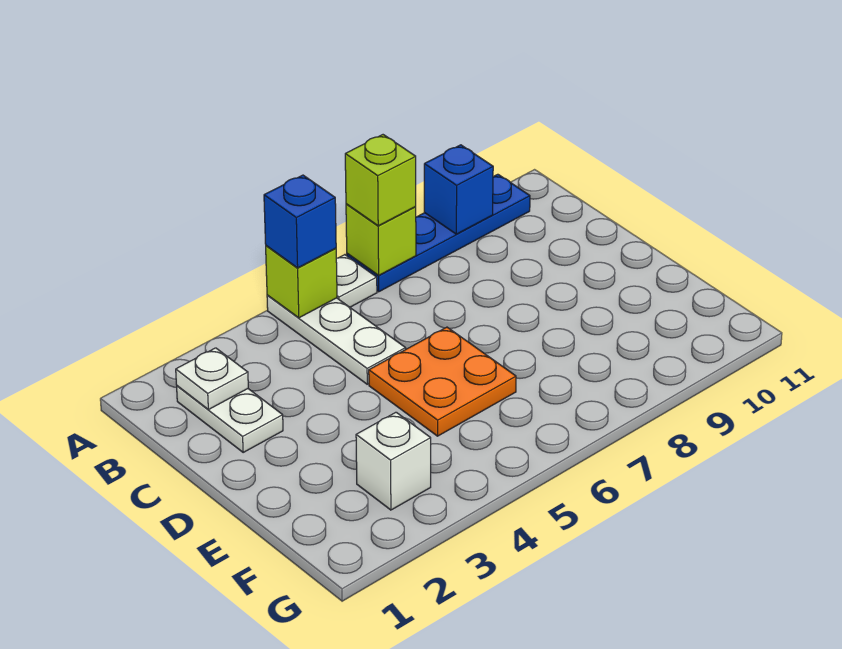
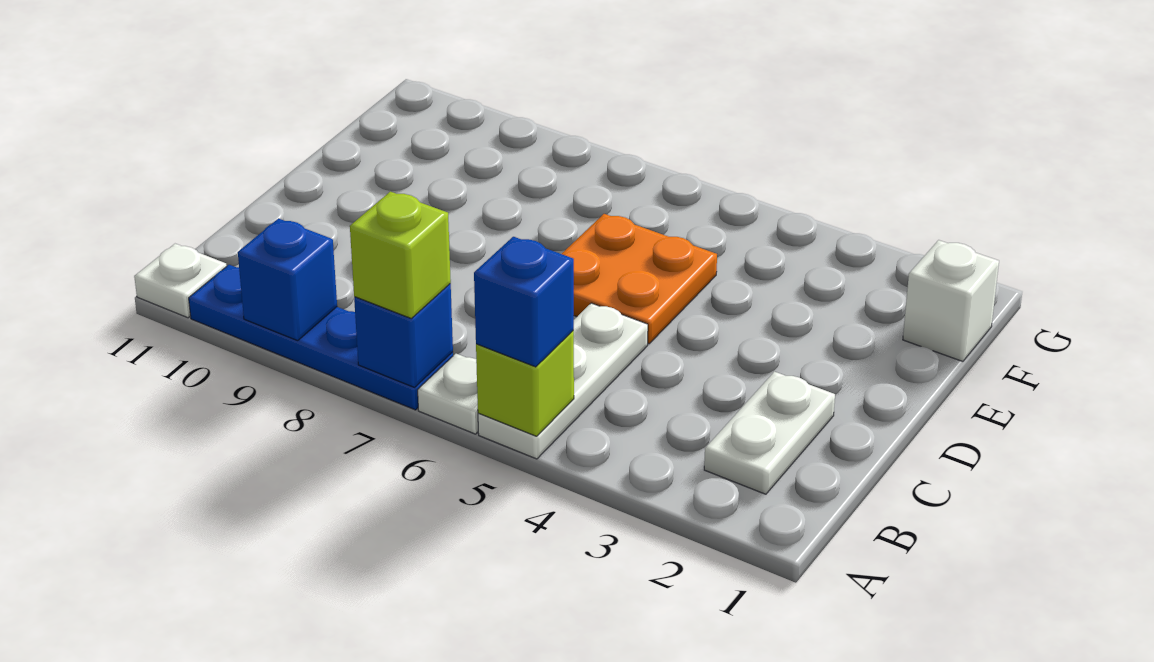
lime 1x1 brick [346,204,416,276] -> blue 1x1 brick [354,284,453,387]
white 1x1 plate [176,348,248,410] -> white 1x1 plate moved to [134,244,227,318]
white 1x1 brick [356,412,431,510] -> white 1x1 brick moved to [903,240,999,361]

